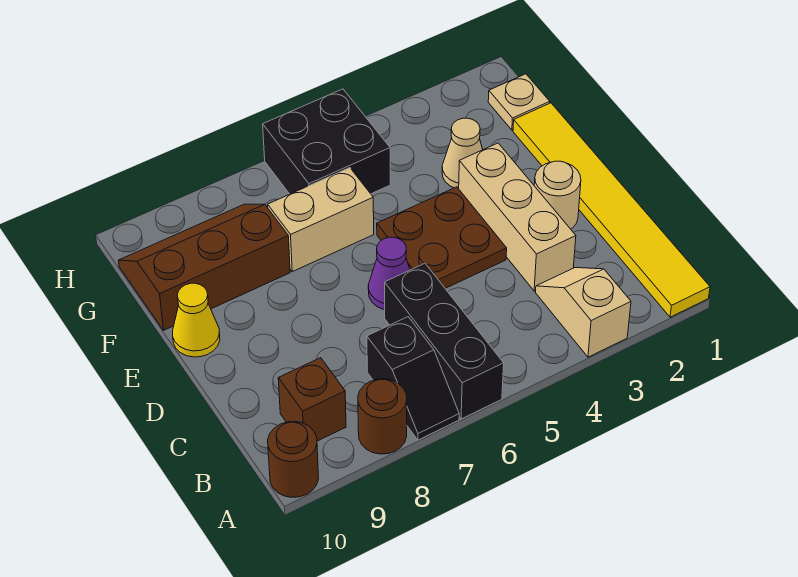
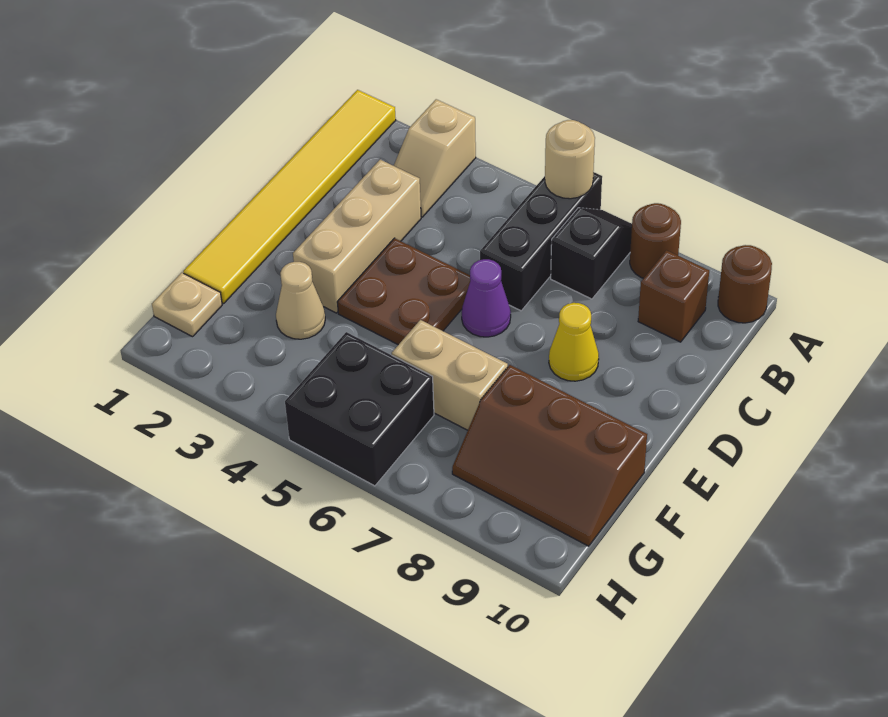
tan 1x1 round brick [534,161,581,229] -> tan 1x1 round brick moved to [545,120,595,199]
yellow 1x1 cone [173,283,220,357] -> yellow 1x1 cone moved to [549,303,599,381]

